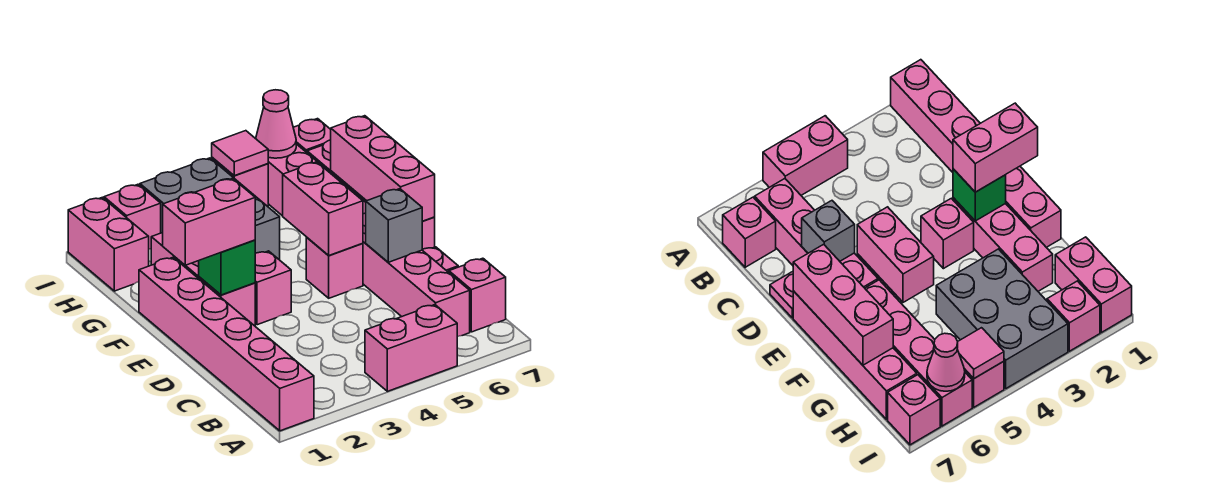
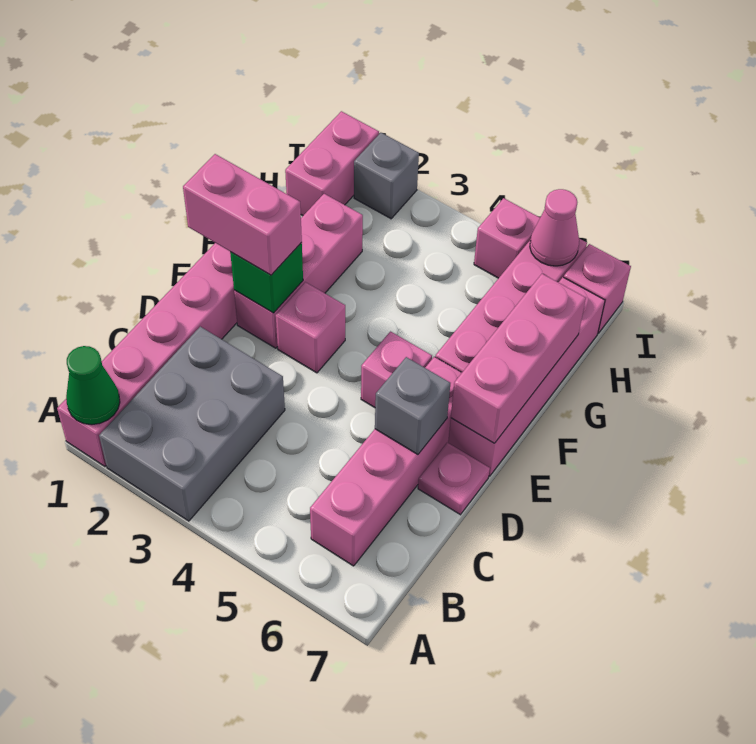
none -> green 1x1 cone [66,346,120,425]
pink 1x2 brick [365,305,457,391] -> none
pink 1x1 brick [449,258,506,332] -> none
pink 1x2 brick [283,162,363,255] -> none
grey 2x3 brick [140,158,280,259] -> grey 2x3 brick moved to [99,327,285,521]
pink 1x1 brick [104,184,161,249] -> grey 1x1 brick [354,133,419,219]
pink 1x1 tile [212,131,268,176] -> none

